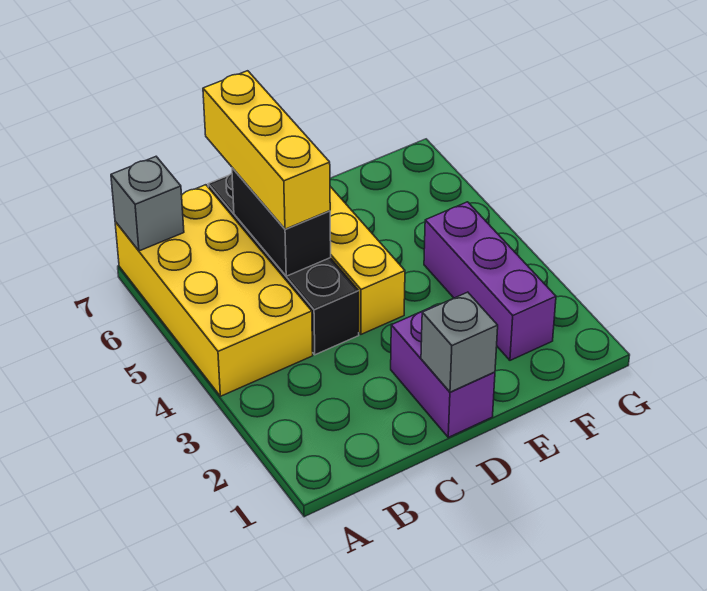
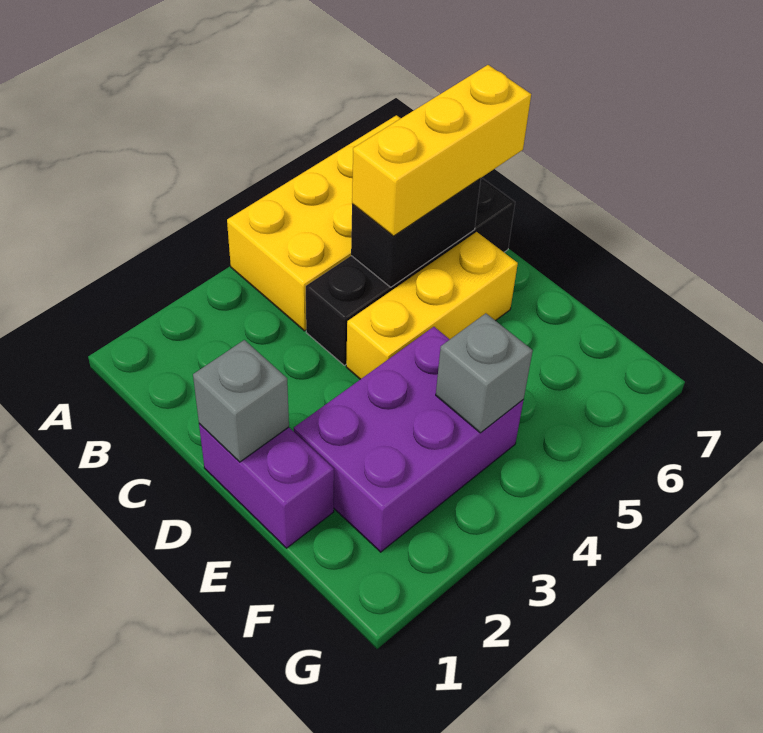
grey 1x1 brick [111,157,184,251] -> grey 1x1 brick moved to [436,313,533,433]
purple 1x2 brick [391,305,495,437] -> purple 1x2 brick turned to [199,424,334,548]
purple 1x3 brick [424,202,556,360] -> purple 2x3 brick [294,327,523,552]

